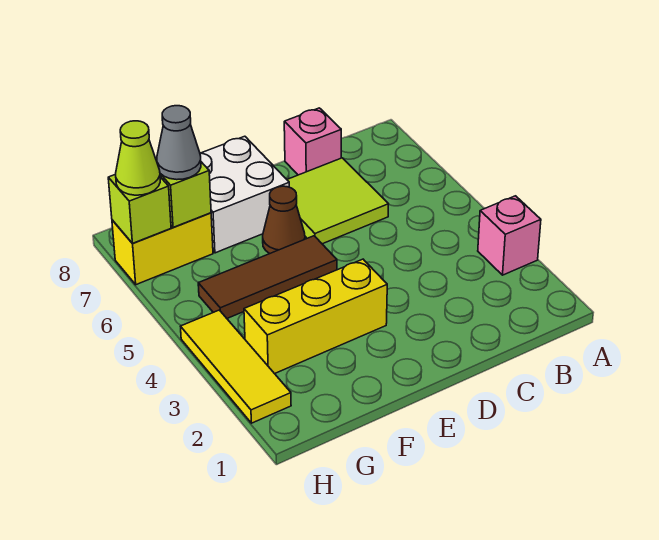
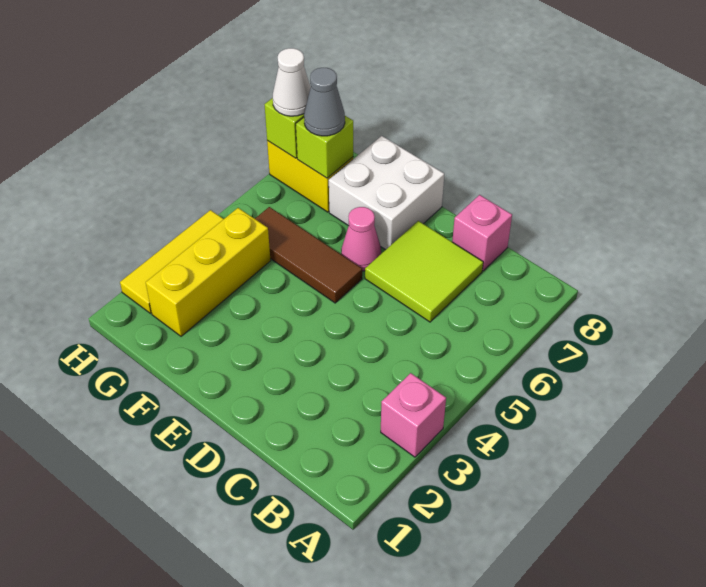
yellow 1x3 brick [244,259,387,374] -> yellow 1x3 brick turned to [146,208,271,336]
brown 1x1 cone [263,186,305,254] -> pink 1x1 cone [341,207,381,271]
lime 1x1 cone [116,121,160,195] -> white 1x1 cone [273,48,311,116]

